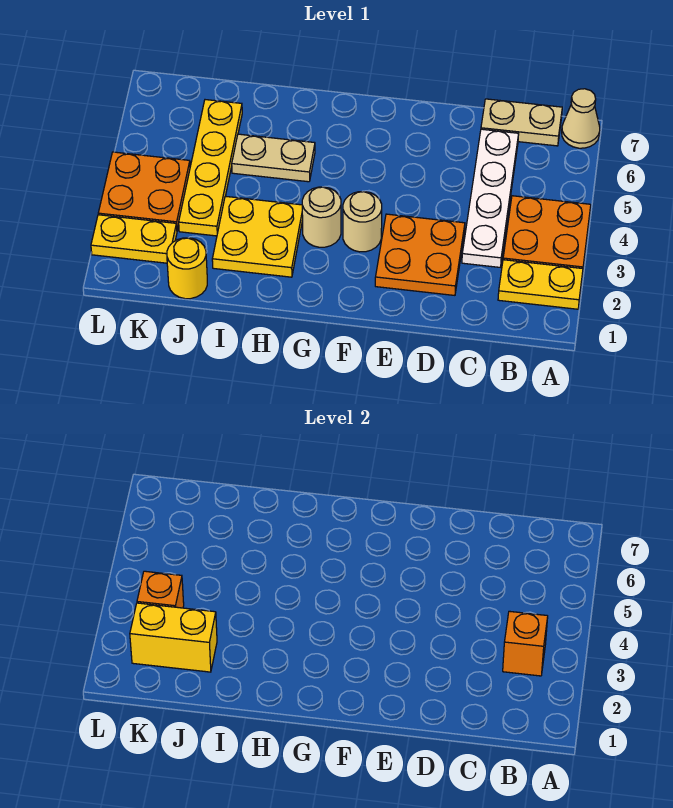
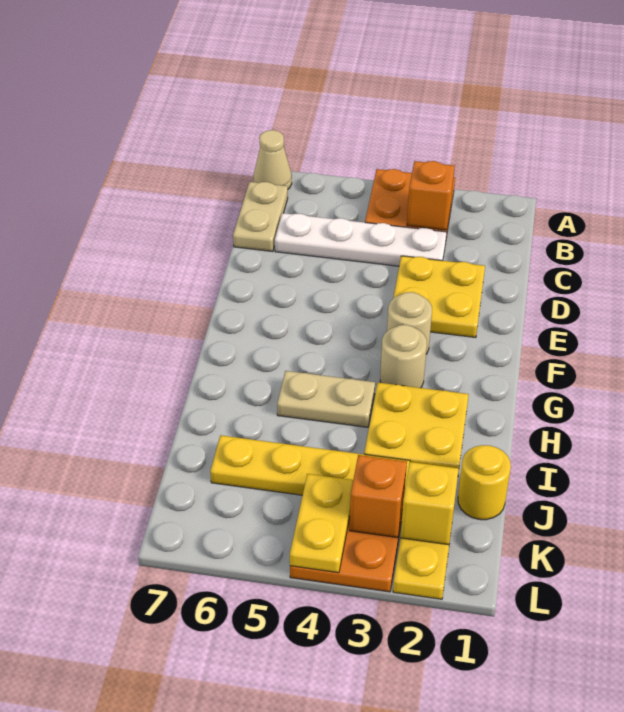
yellow 1x2 plate [498,260,583,309] -> yellow 1x2 plate moved to [290,474,353,573]
orange 2x2 plate [375,214,465,295] -> yellow 2x2 plate [393,256,485,338]
tan 1x2 plate [232,134,315,182] -> tan 1x2 plate turned to [277,371,375,427]
yellow 1x2 brick [130,603,217,672] -> yellow 1x1 brick [400,462,459,545]

